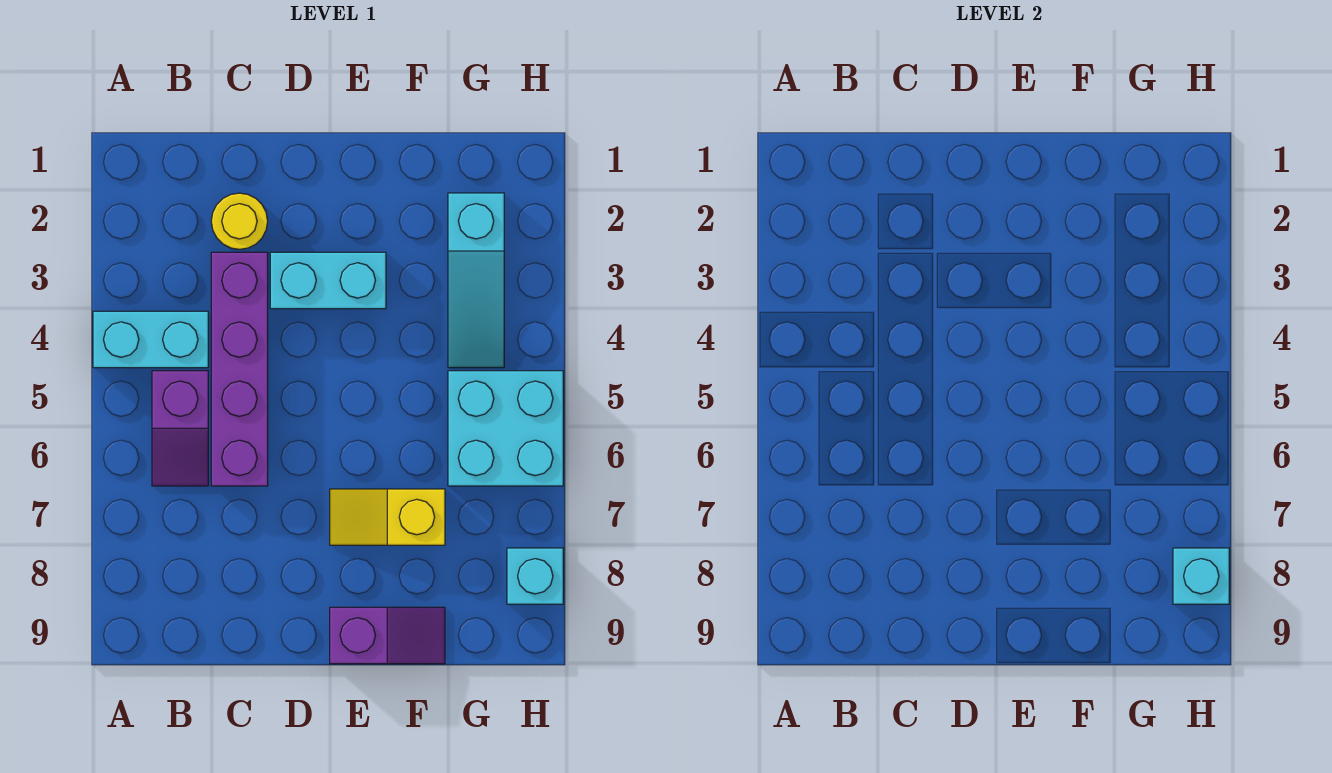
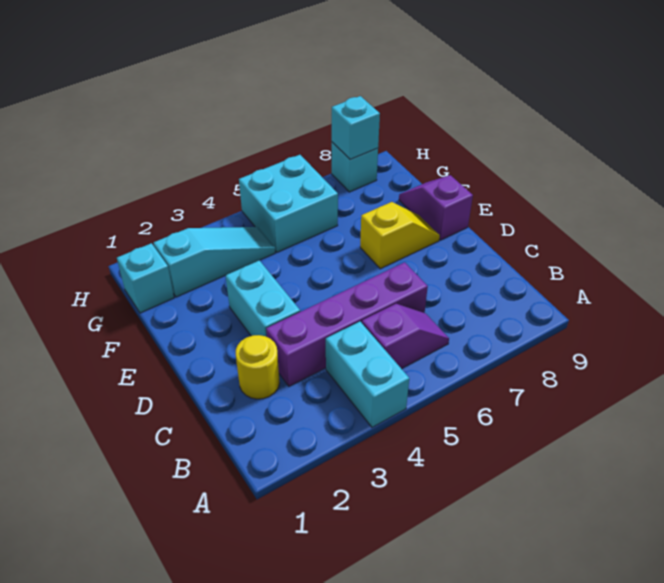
yellow 1x2 slope [330,489,445,545] -> yellow 1x2 slope turned to [360,202,440,269]
none -> cyan 1x1 brick [117,243,174,313]

